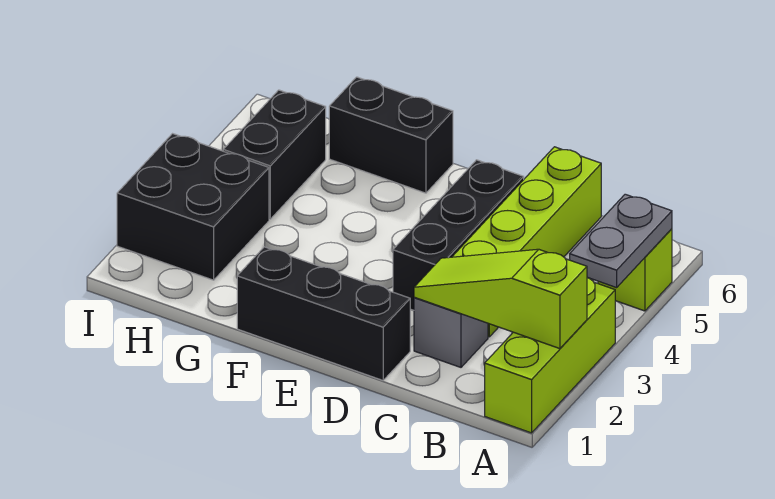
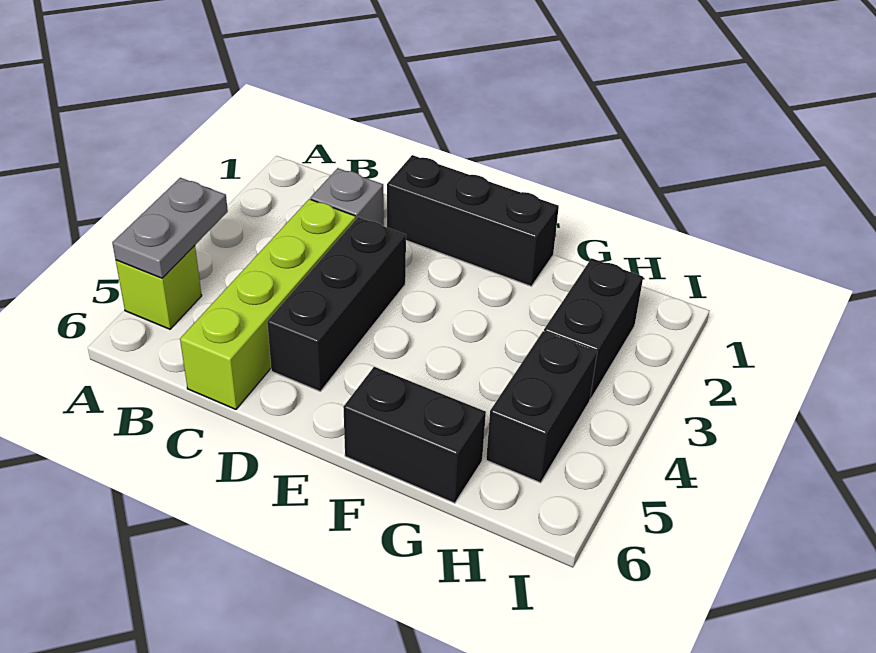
lime 1x3 brick [485,278,615,433] -> none
lime 1x3 slope [414,249,587,349] -> none
black 2x2 brick [117,134,269,280] -> black 1x2 brick [544,258,643,399]

